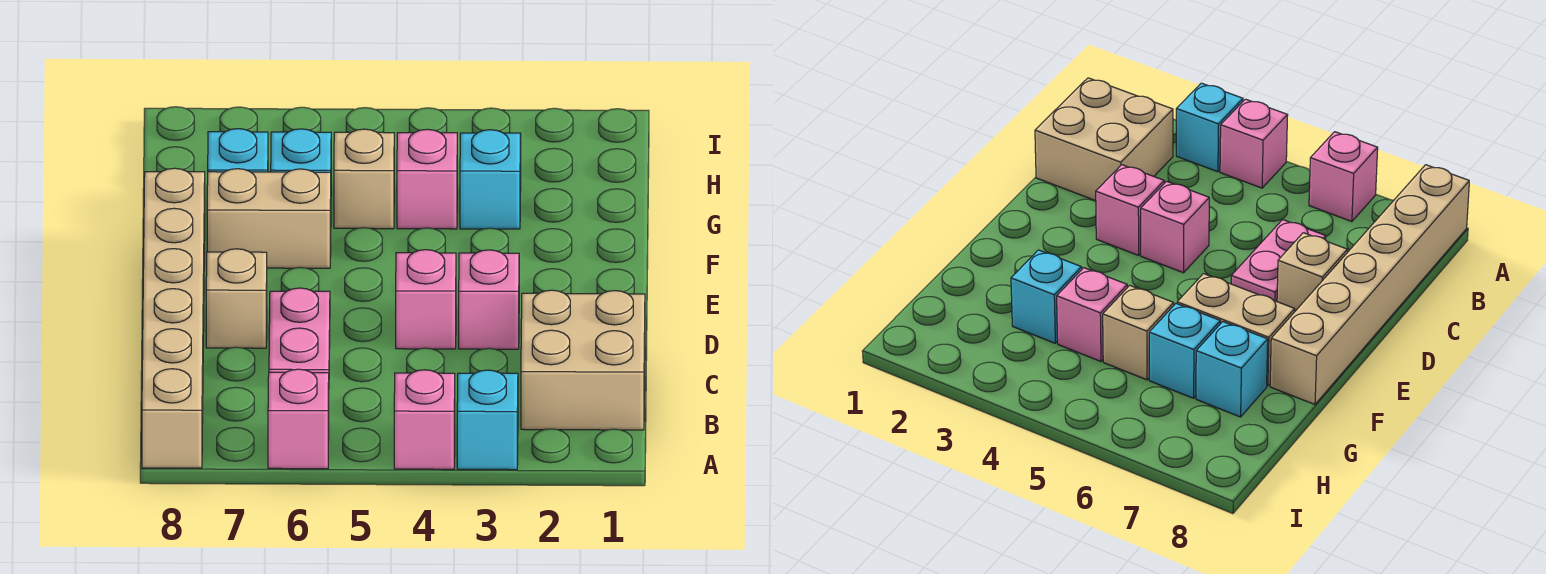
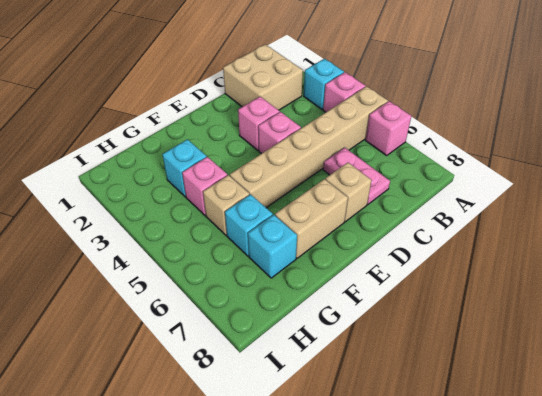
tan 1x6 brick [142,168,205,468] -> tan 1x6 brick moved to [230,86,388,208]
pink 1x2 plate [269,288,330,373] -> pink 1x2 plate turned to [323,147,390,204]
tan 1x2 brick [207,169,331,268] -> tan 1x2 brick turned to [275,179,348,258]

